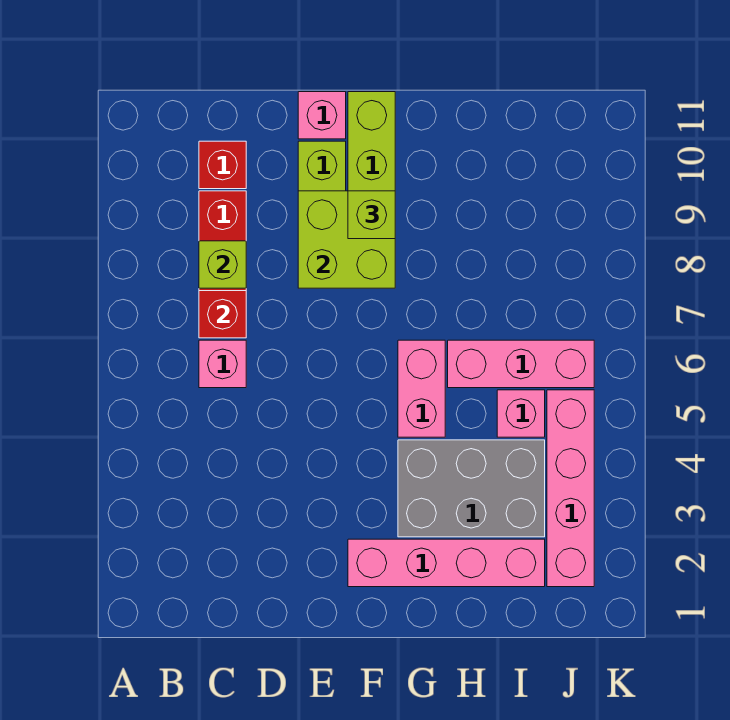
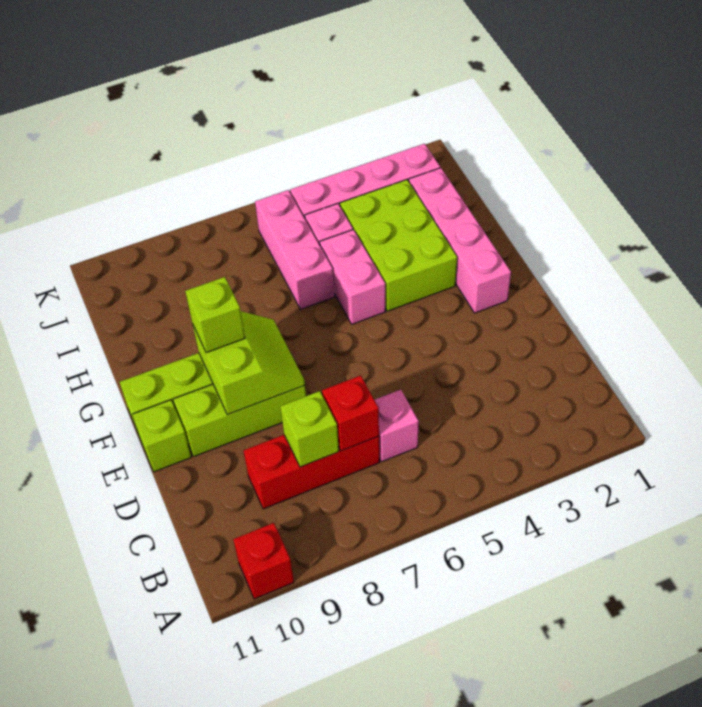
red 1x1 brick [199,141,246,189] -> red 1x1 brick moved to [233,523,294,599]
lime 2x2 brick [298,191,395,288] -> lime 2x2 slope [193,311,305,415]
pink 1x1 brick [298,92,346,139] -> lime 1x1 brick [132,400,191,472]
grey 2x3 brick [398,440,545,537] -> lime 2x3 brick [340,180,457,311]
pink 1x2 brick [398,340,445,437] -> pink 1x2 brick turned to [320,230,385,324]

